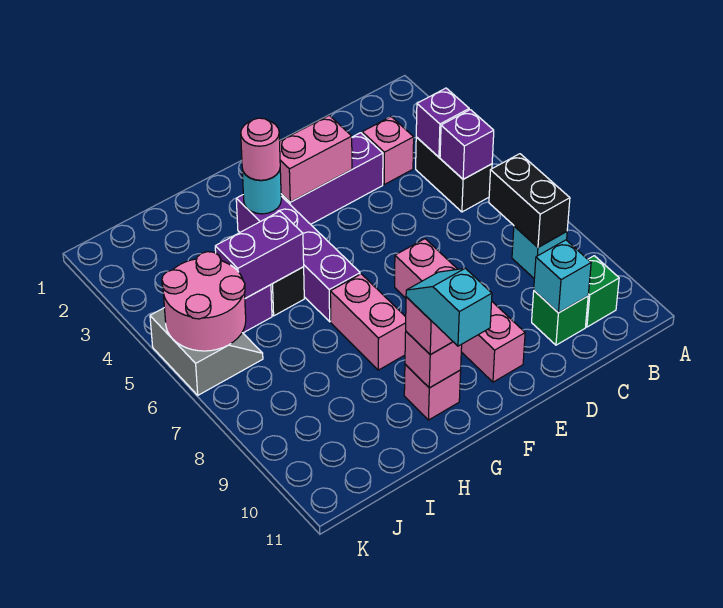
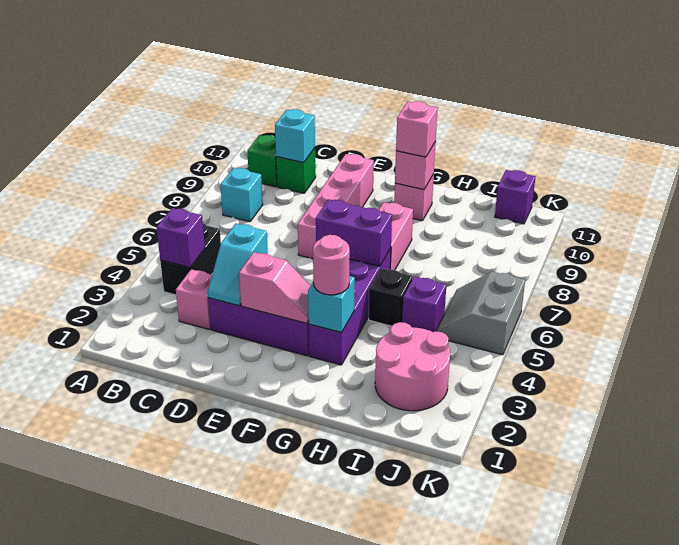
purple 1x1 brick [440,110,494,179] -> purple 1x1 brick moved to [495,170,535,224]
black 1x2 brick [489,154,570,247] -> none
pink 1x2 brick [280,115,352,202] -> pink 1x2 slope [239,252,310,323]
cyan 1x1 round brick [242,169,281,214] -> cyan 1x1 brick [308,276,355,333]
cyan 1x2 slope [406,268,492,346] -> cyan 1x2 slope moved to [208,224,268,306]
purple 1x2 brick [215,211,304,298] -> purple 1x2 brick moved to [316,200,392,266]
pink 2x2 round brick [162,252,246,351] -> pink 2x2 round brick moved to [375,322,450,411]

